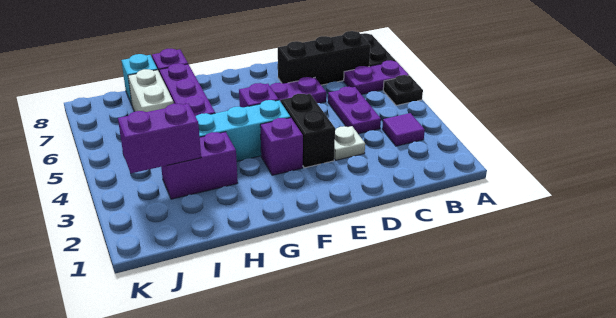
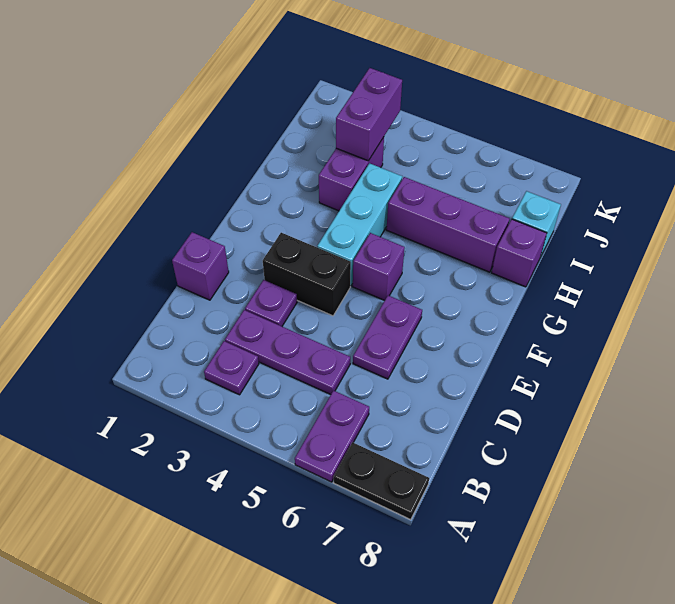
black 1x1 plate [383,75,423,105] -> none
purple 1x1 tile [382,113,425,146] -> purple 1x1 plate [204,341,259,395]
black 1x3 brick [278,31,371,85] -> none
purple 1x2 plate [328,87,381,134] -> purple 1x3 plate [225,310,350,395]
white 1x1 plate [334,126,365,160] -> purple 1x1 plate [245,280,297,326]
purple 1x1 brick [260,118,303,175] -> purple 1x1 brick moved to [172,232,229,300]
white 1x2 brick [128,69,174,112] -> none

